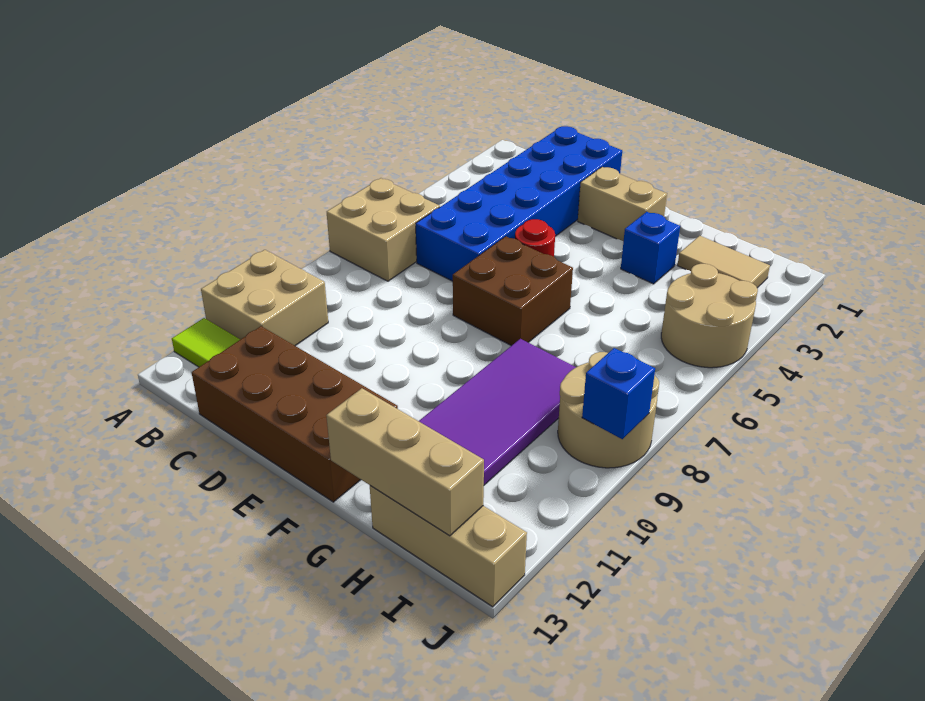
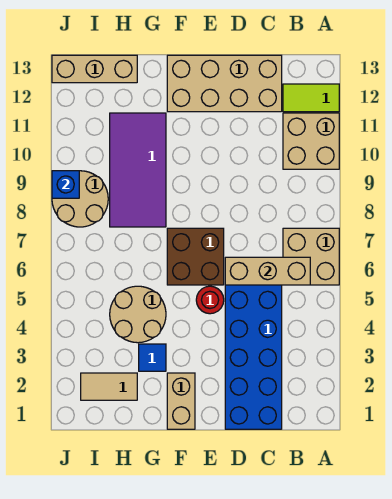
brown 2x4 brick [192,326,398,502] -> tan 2x4 brick [167,55,282,112]
tan 1x2 brick [578,167,667,241] -> tan 1x2 brick turned to [167,373,195,429]
blue 1x1 brick [621,212,680,284] -> blue 1x1 tile [139,344,166,371]
tan 1x3 brick [326,388,484,536] -> tan 1x3 brick moved to [225,257,310,285]
tan 2x2 round brick [661,264,758,368] -> tan 2x2 round brick moved to [110,286,166,343]

